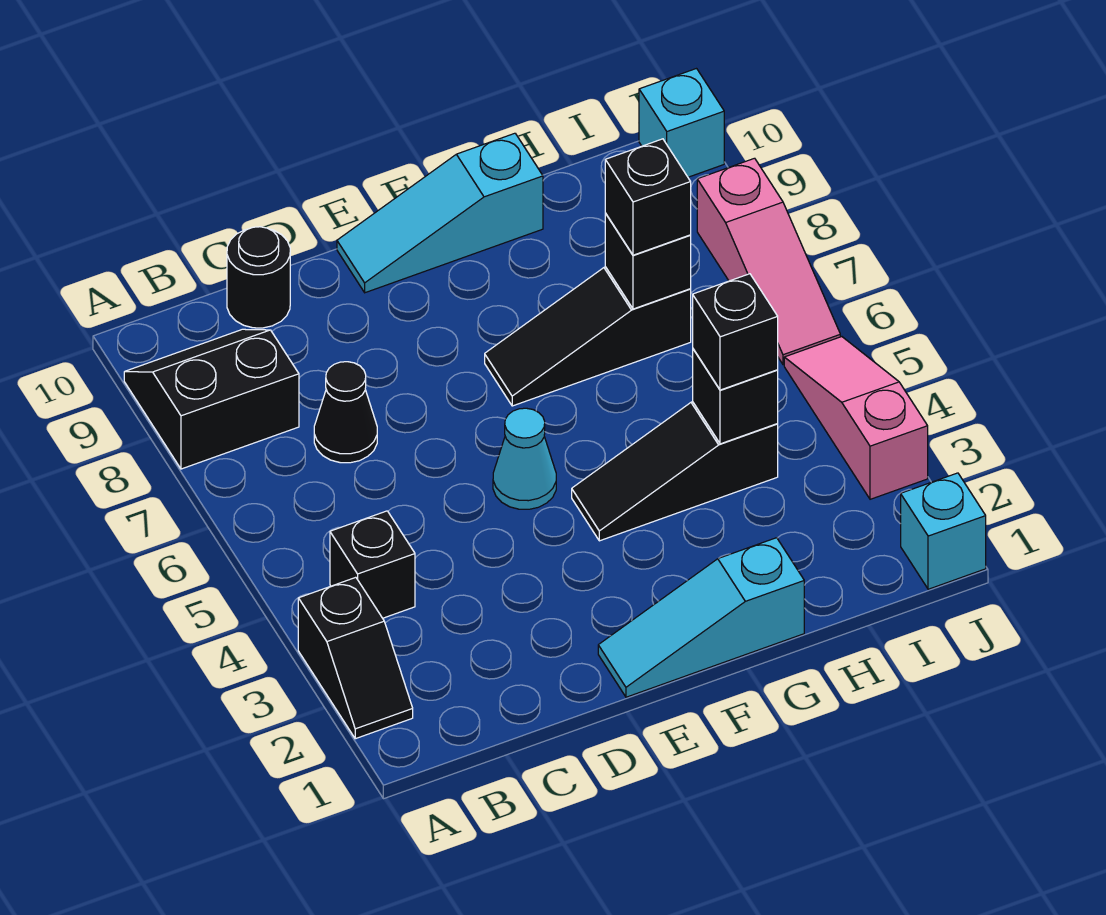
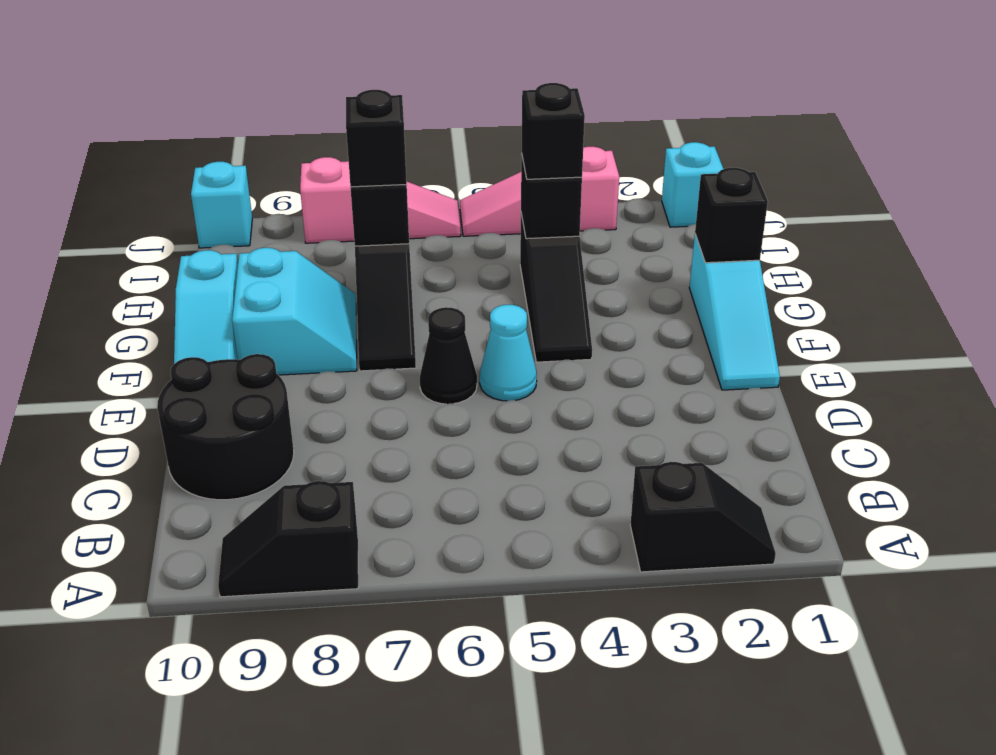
black 2x2 slope [124,329,299,469] -> black 1x2 slope [218,481,358,597]
black 1x1 brick [330,511,415,618] -> black 1x1 brick moved to [695,168,768,263]
black 1x1 cone [314,362,377,463] -> black 1x1 cone moved to [420,307,477,404]
black 1x1 round brick [227,227,290,328] -> black 2x2 round brick [157,354,294,500]
none -> cyan 2x2 slope [232,248,357,375]

